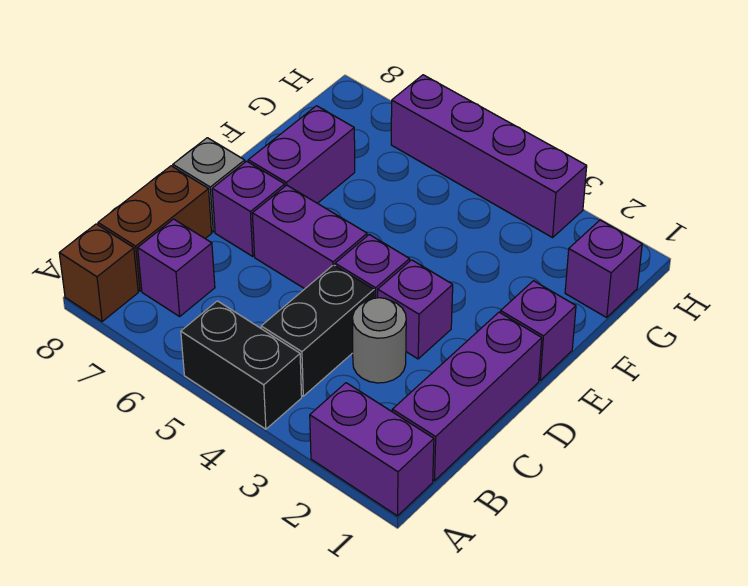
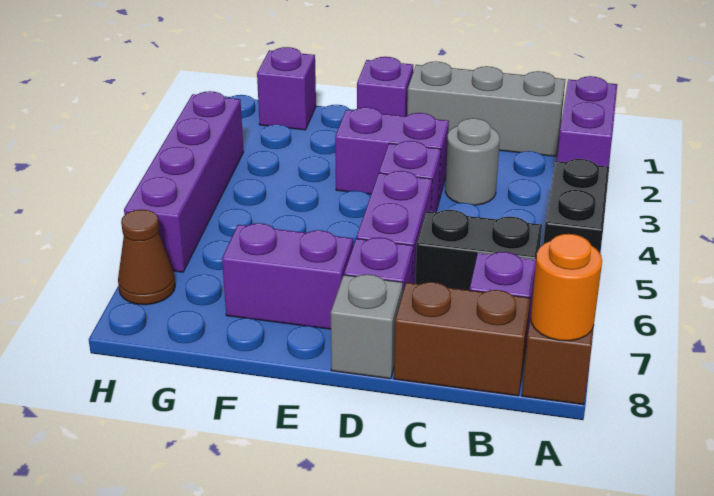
none -> orange 1x1 round brick [531,234,602,341]
purple 1x3 brick [392,312,542,481] -> grey 1x3 brick [407,62,565,156]
black 1x2 brick [261,265,374,396] -> black 1x2 brick moved to [416,210,542,290]
purple 1x1 brick [378,260,453,359] -> purple 1x2 brick [335,107,449,200]
none -> brown 1x1 cone [118,210,175,305]

